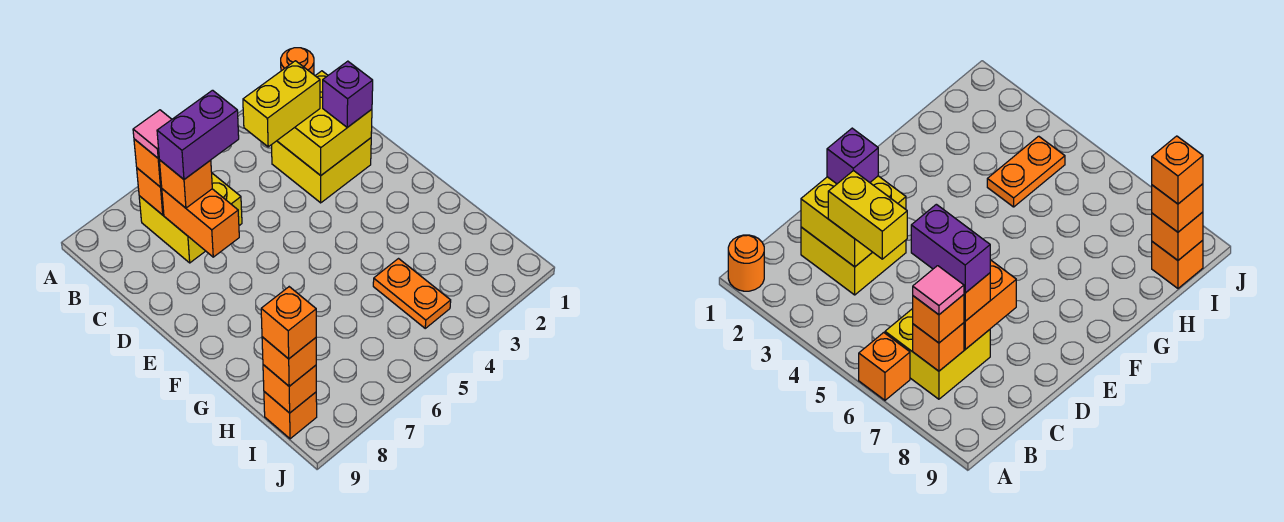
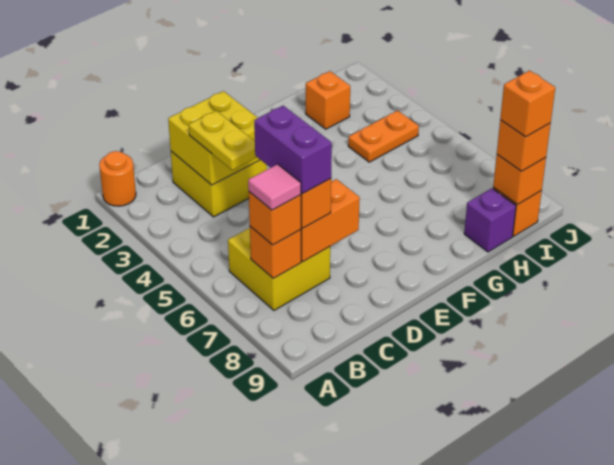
orange 1x1 brick [859,333,910,400] -> orange 1x1 brick moved to [306,71,350,129]
yellow 1x2 brick [243,61,320,147] -> yellow 1x2 plate [189,111,257,170]
purple 1x1 brick [323,61,373,127] -> purple 1x1 brick moved to [464,188,516,252]

